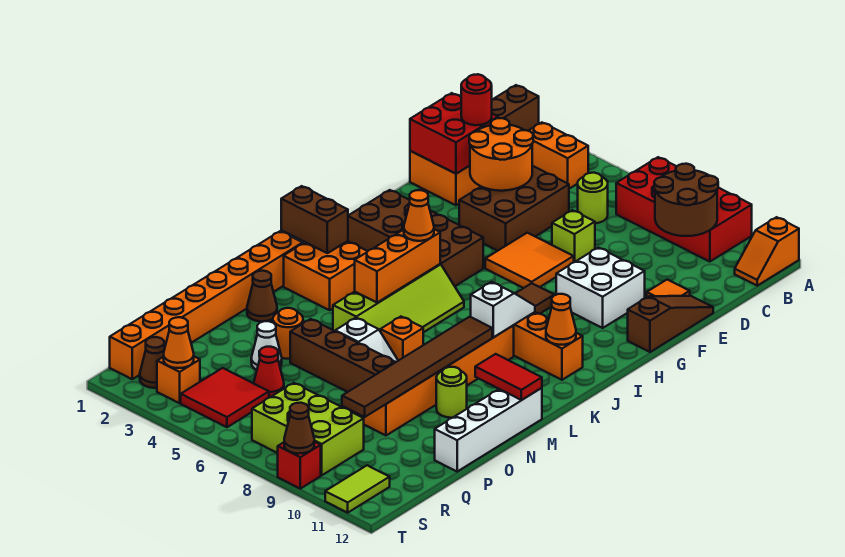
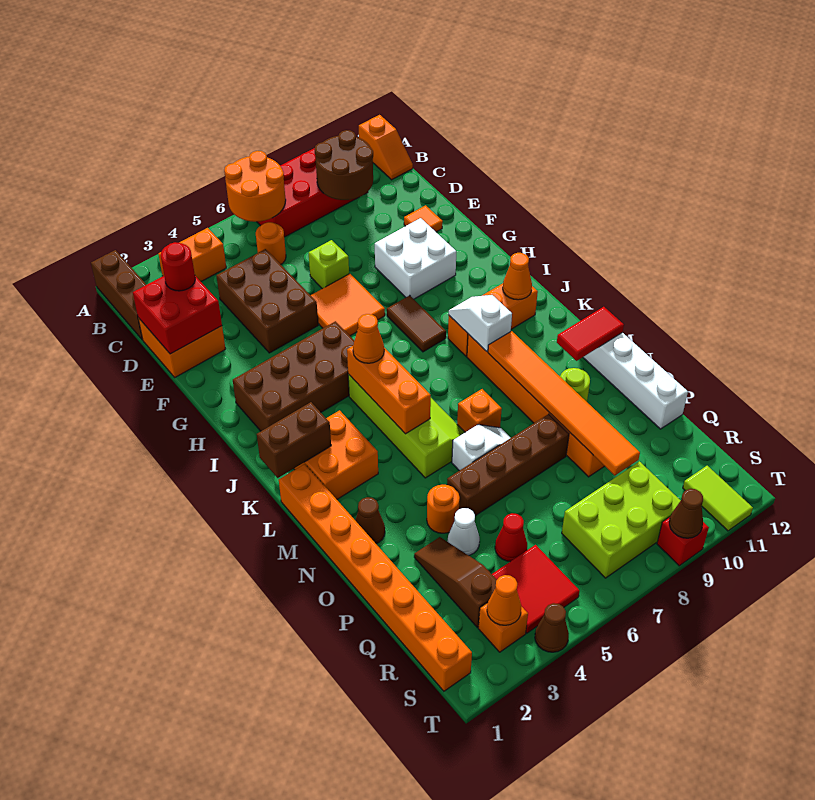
lime 1x1 round brick [578,173,608,223] -> orange 1x1 round brick [256,222,286,264]
orange 2x2 round brick [469,118,533,191] -> orange 2x2 round brick moved to [224,151,286,222]
brown 1x3 slope [628,296,713,352] -> brown 1x3 slope moved to [414,537,497,627]
brown 1x6 tile [342,317,492,417] -> orange 1x6 tile [488,331,640,476]
brown 1x1 cone [140,337,164,388] -> brown 1x1 cone moved to [535,603,569,652]

